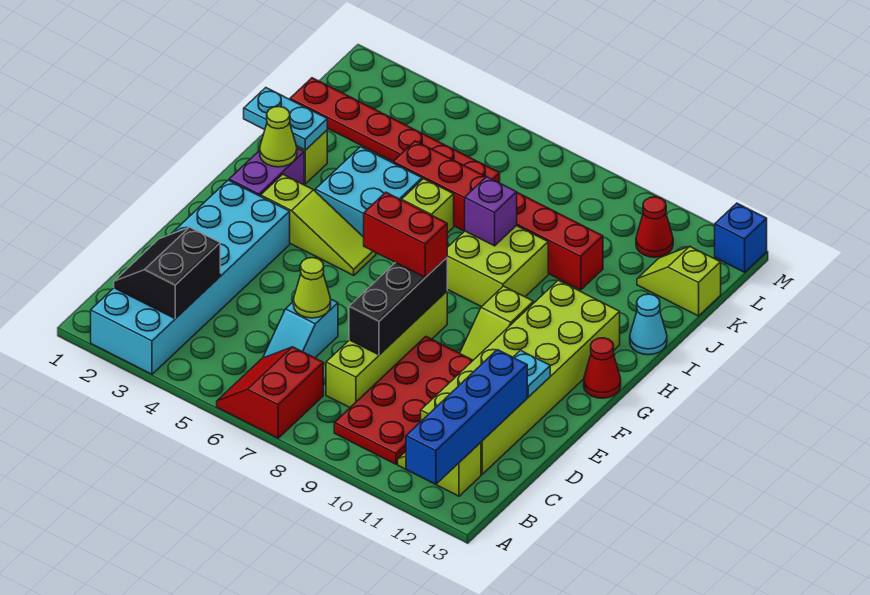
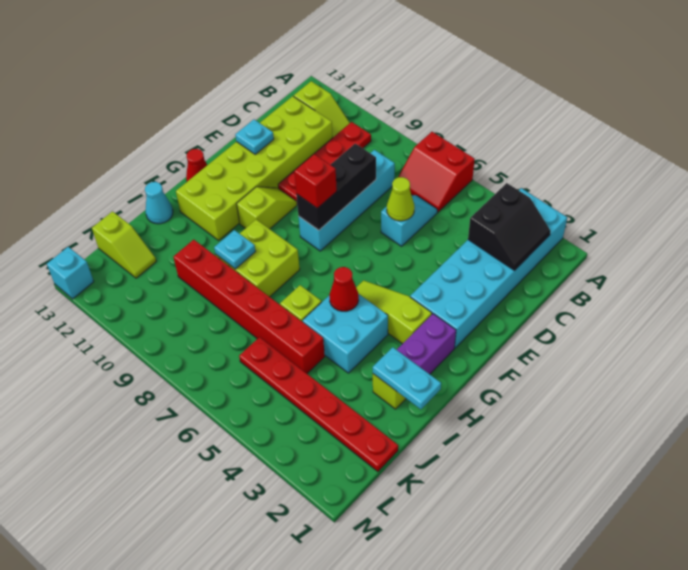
red 2x2 slope [217,347,323,438] -> red 2x2 slope turned to [398,132,475,212]
blue 1x4 brick [406,350,527,484] -> none
red 2x4 plate [334,337,473,464] -> red 1x4 plate [278,122,371,201]
lime 1x4 brick [326,292,447,407] -> cyan 1x4 brick [298,150,395,251]
red 1x2 brick [364,192,447,277] -> red 1x1 brick [294,154,337,208]
lime 1x1 cone [260,107,297,167] -> none
purple 1x1 brick [465,177,517,246] -> none
none -> cyan 1x1 plate [214,230,255,269]
red 1x1 cone [636,197,673,257] -> red 1x1 cone moved to [329,267,359,311]
blue 1x1 brick [715,203,767,272] -> cyan 1x1 brick [47,247,94,299]

